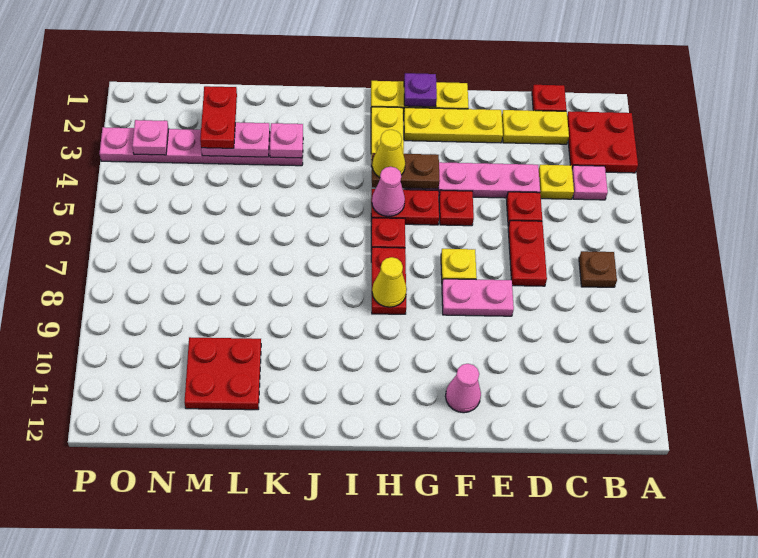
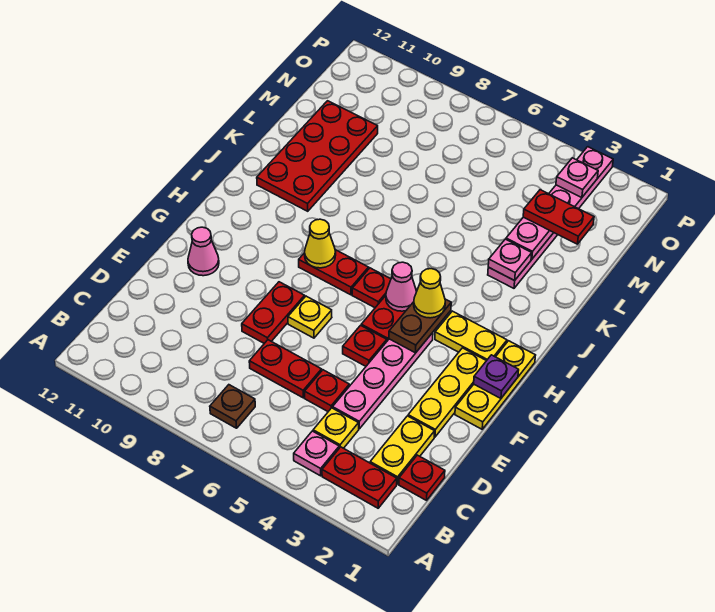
red 2x2 plate [567,111,638,173] -> red 1x2 plate [322,447,397,508]
pink 1x2 plate [442,279,514,316] -> red 1x2 plate [242,282,305,343]
red 2x2 plate [185,337,261,410] -> red 2x4 plate [257,101,378,211]

